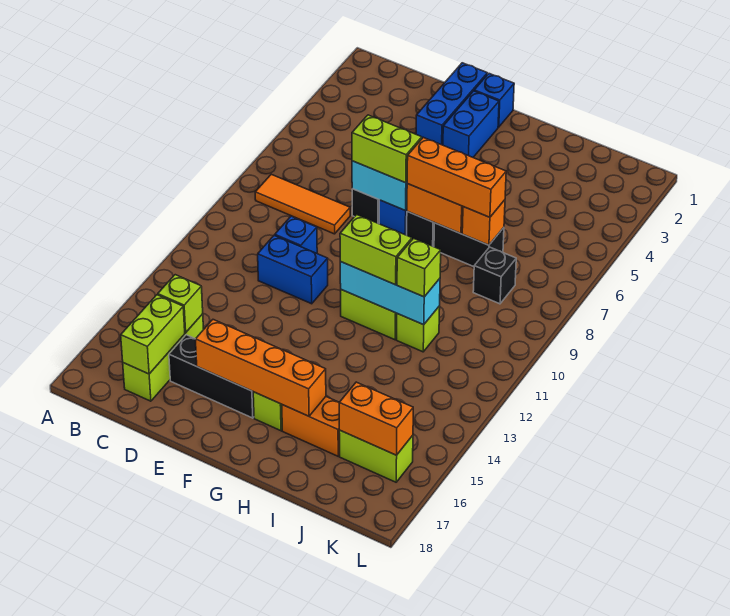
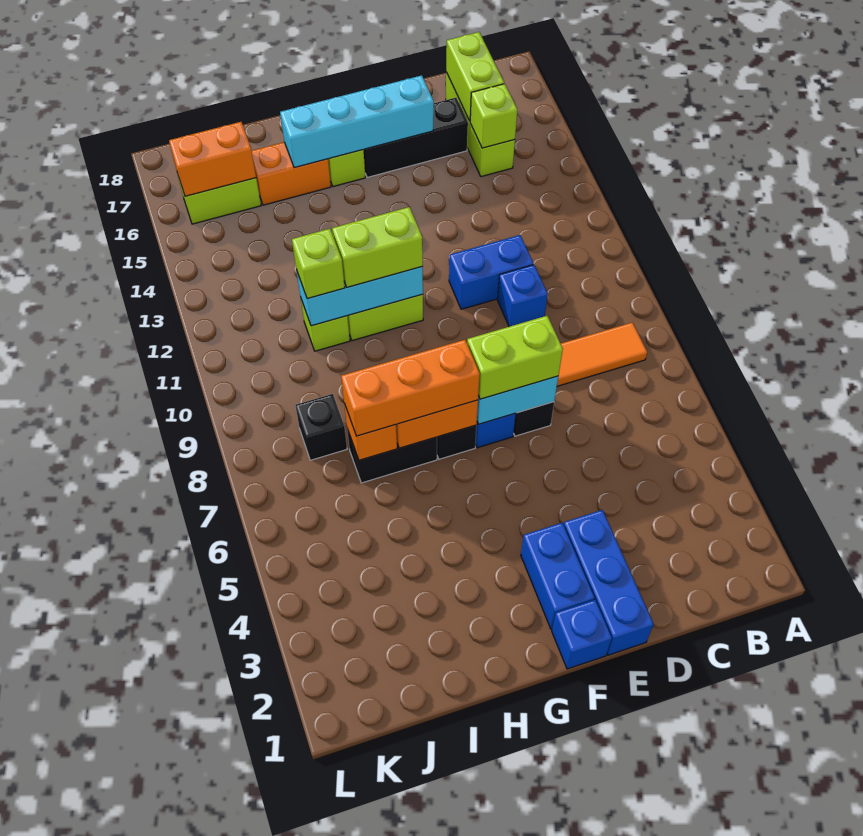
orange 1x4 brick [195,320,326,416] -> cyan 1x4 brick [280,75,434,168]

